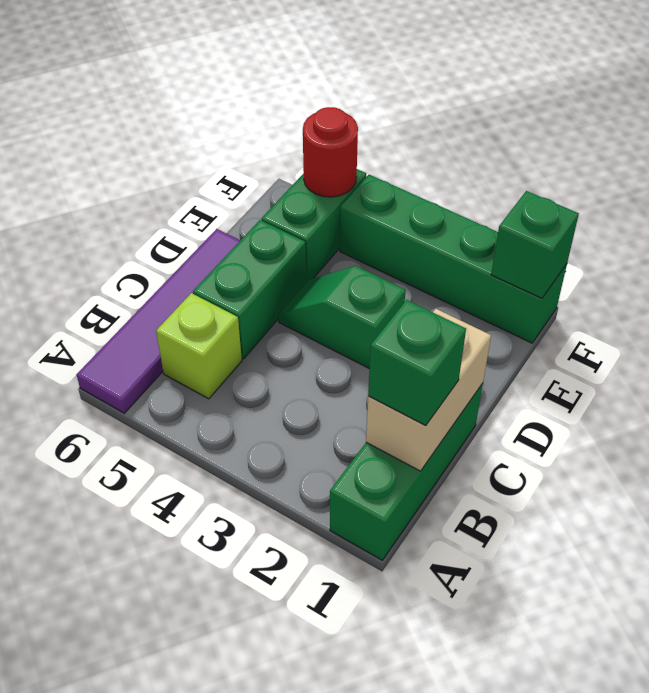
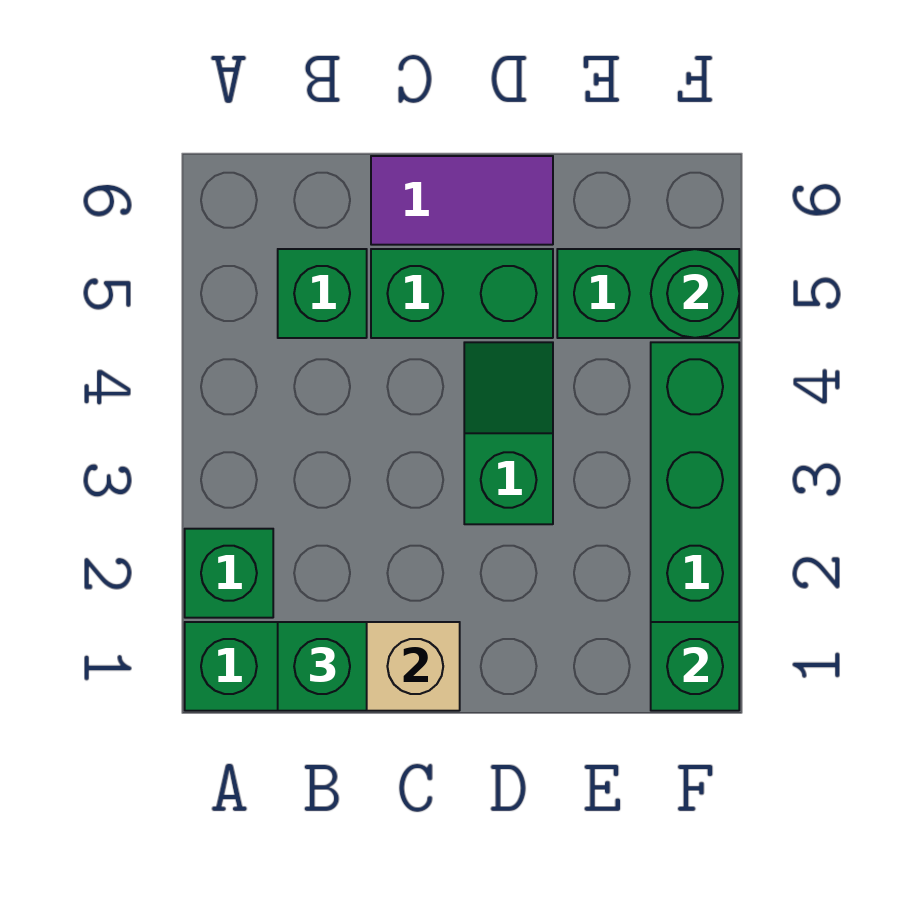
none -> green 1x1 brick [185,529,273,618]
purple 1x4 tile [77,229,241,413] -> purple 1x2 tile [371,156,553,245]
lime 1x1 brick [156,293,242,399] -> green 1x1 brick [278,249,367,338]
red 1x1 round brick [303,107,358,197] -> green 1x1 round brick [651,249,739,338]

